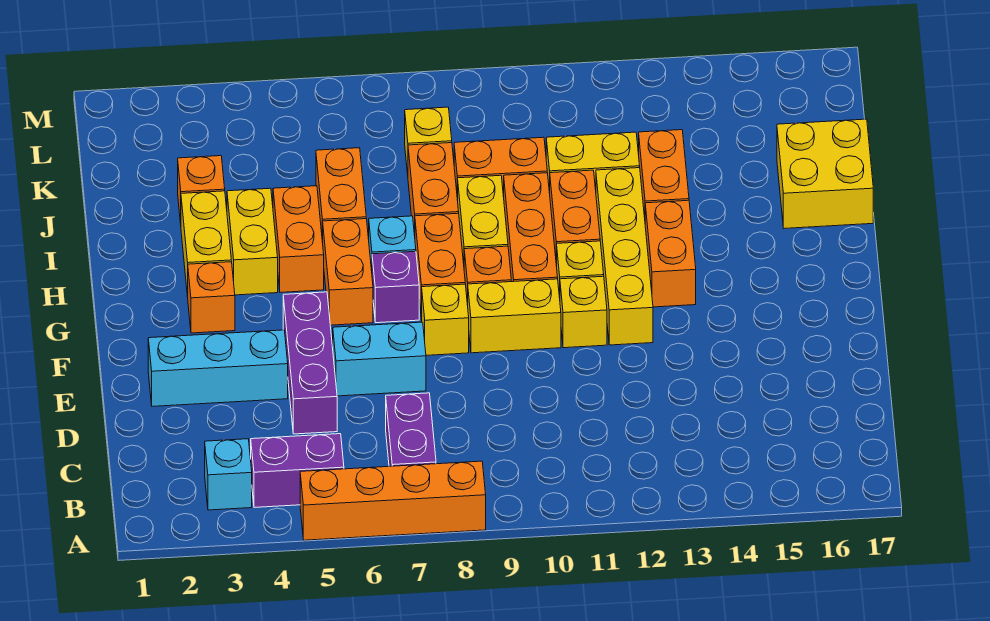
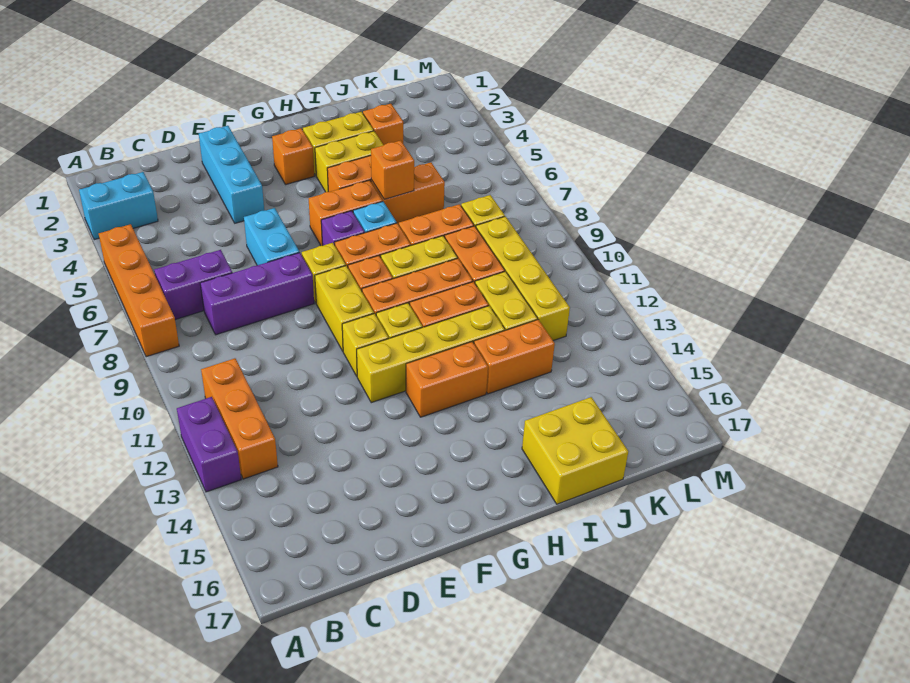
cyan 1x1 brick [205,439,252,510] -> cyan 1x2 brick [79,172,158,240]
purple 1x2 brick [251,434,344,508] -> purple 1x2 brick moved to [177,397,241,492]
none -> orange 1x3 brick [201,358,278,479]
purple 1x3 brick [283,292,337,434] -> purple 1x3 brick moved to [200,253,314,335]
none -> orange 1x1 brick [371,140,414,199]
none -> yellow 1x4 brick [476,216,570,341]

